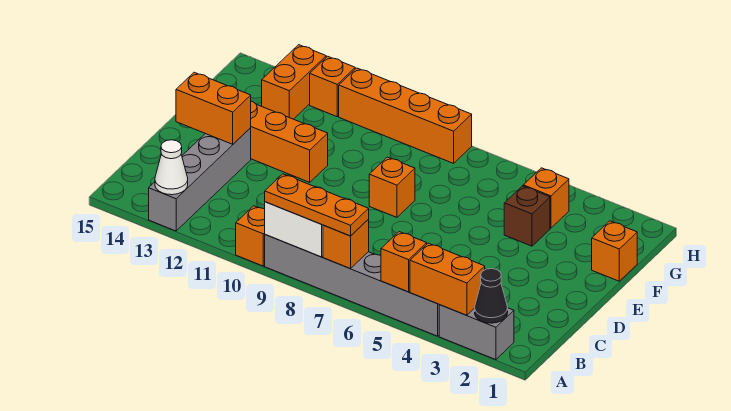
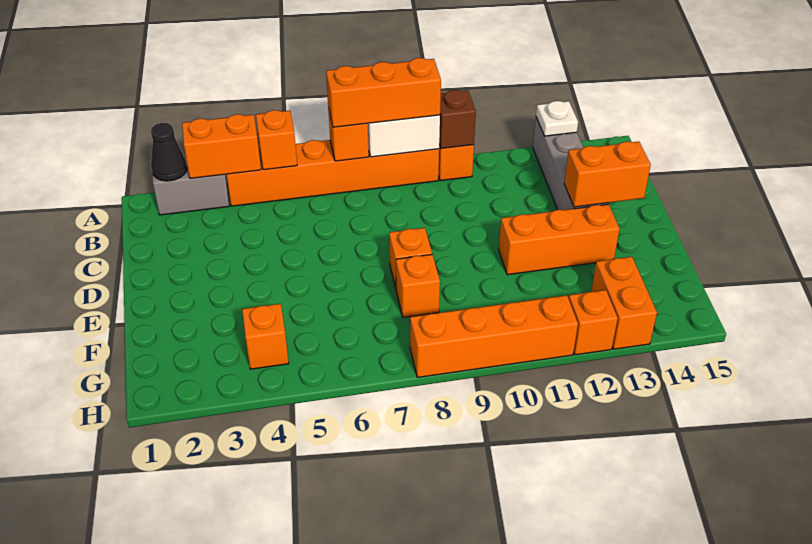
grey 1x6 brick [265,235,439,336] -> orange 1x6 brick [227,140,439,206]
orange 1x3 plate [265,174,369,236] -> orange 1x3 brick [326,58,441,127]
white 1x1 cone [155,140,188,195] -> white 1x1 plate [536,101,578,136]
orange 1x1 brick [592,221,637,281] -> orange 1x1 brick moved to [396,254,440,317]
brown 1x1 brick [504,186,550,246] -> brown 1x1 brick moved to [439,90,476,149]

